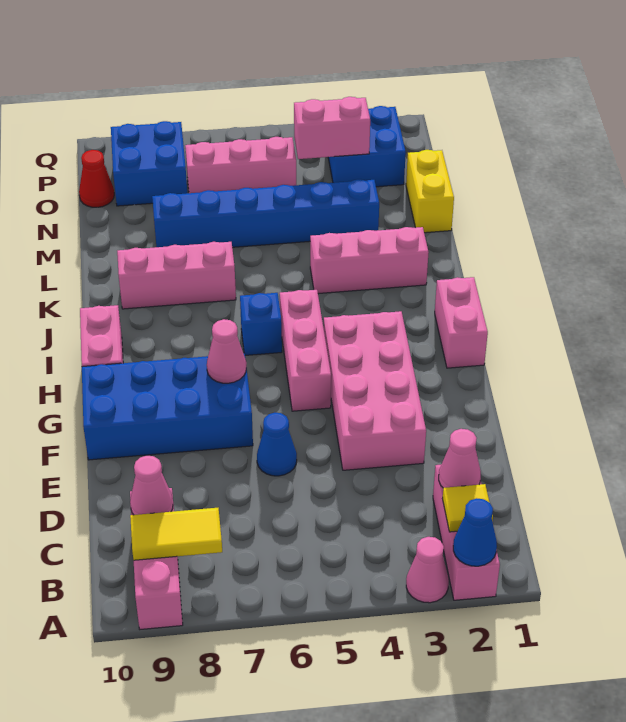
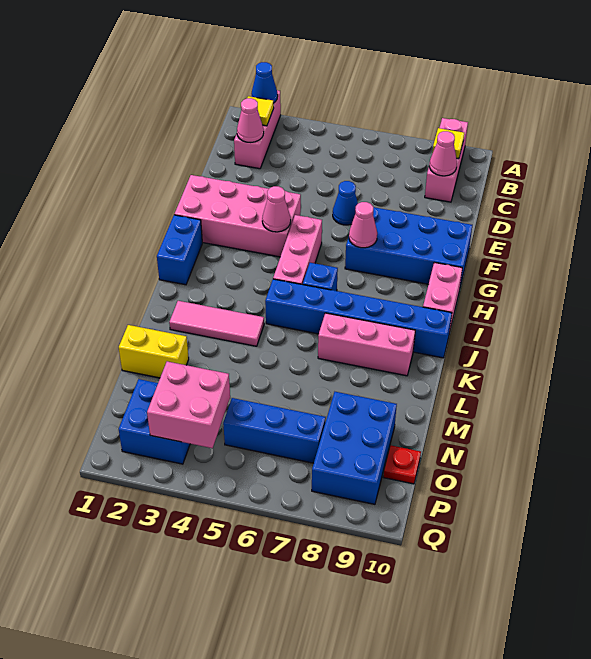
pink 1x1 cone [406,537,449,603] -> pink 1x1 cone moved to [262,186,291,232]
yellow 1x2 tile [130,508,222,560] -> yellow 1x1 tile [432,128,464,159]
pink 2x4 brick [324,311,426,470] -> pink 2x4 brick turned to [174,175,301,257]
pink 1x2 brick [435,277,488,368] -> blue 1x2 brick [157,215,202,285]
pink 1x3 brick [310,227,429,294] -> pink 1x3 tile [169,301,264,346]
yellow 1x2 brick [406,150,454,233] -> yellow 1x2 brick turned to [119,325,189,378]
blue 1x6 brick [152,179,379,247] -> blue 1x6 brick moved to [265,279,452,358]
pink 1x2 brick [294,97,370,159] -> pink 2x2 brick [147,361,230,448]
pink 1x3 brick [185,137,296,193] -> blue 1x3 brick [223,398,326,463]
blue 2x2 brick [111,121,187,206] -> blue 2x3 brick [312,392,397,504]
red 1x1 cone [79,150,114,207] -> red 1x1 plate [384,446,421,484]

